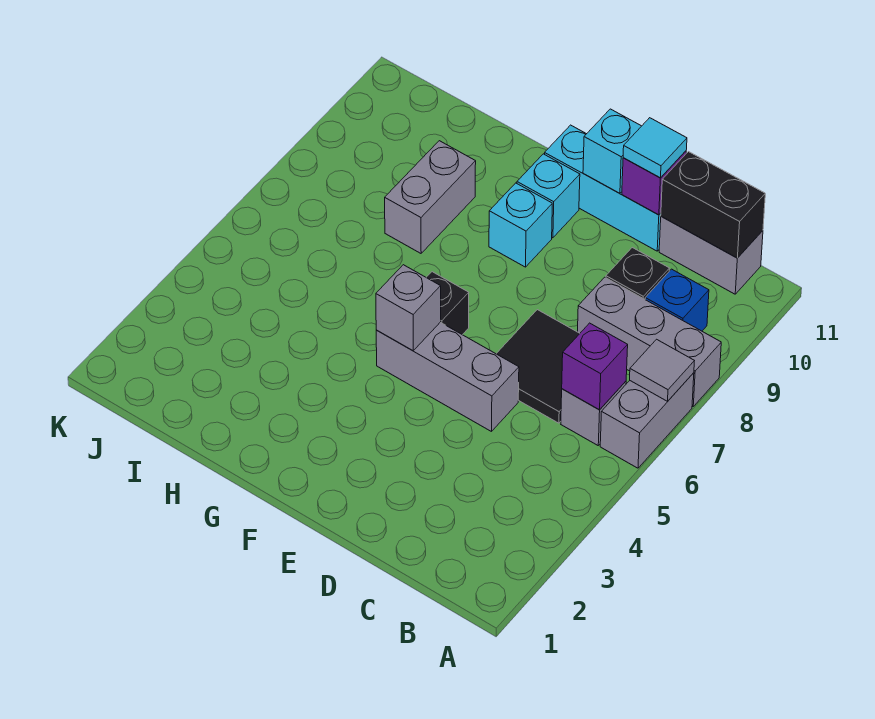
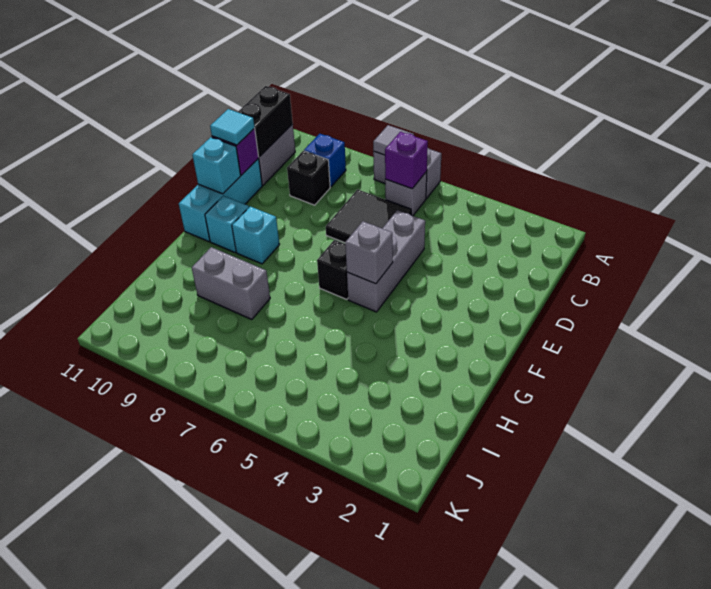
grey 1x3 brick [578,277,721,406] -> none

